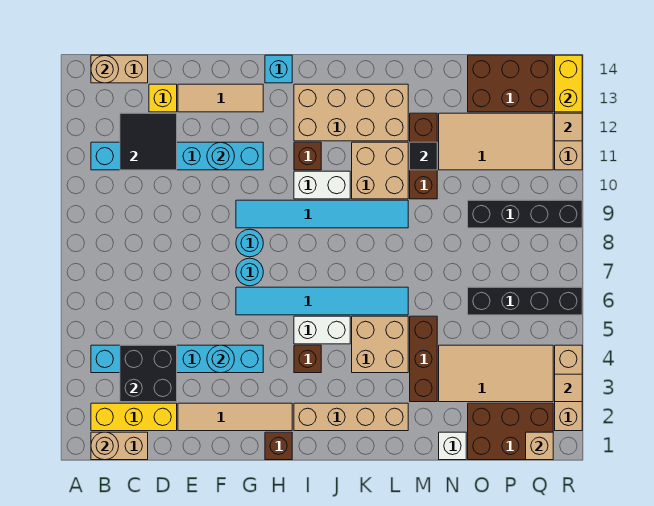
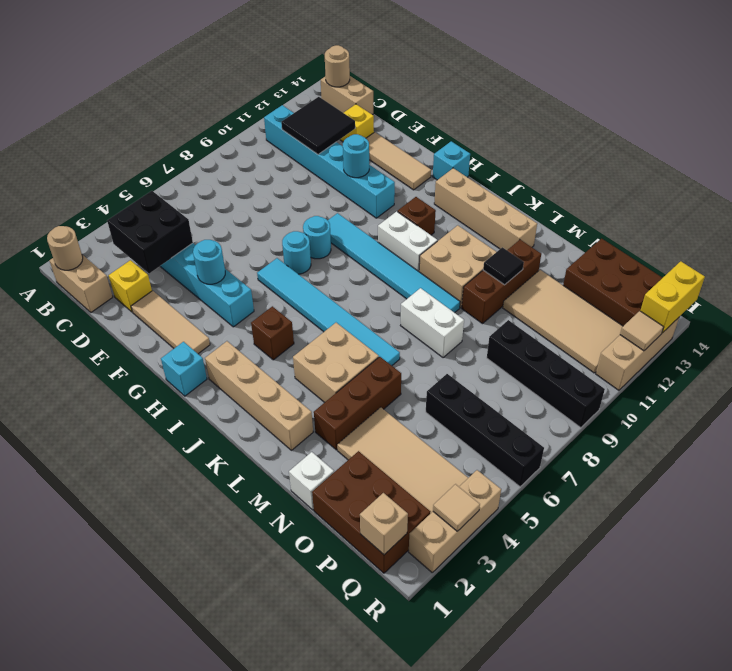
yellow 1x3 brick [91,403,177,431] -> yellow 1x1 brick [109,260,152,312]
tan 1x4 tile [178,403,292,431] -> tan 1x3 tile [131,291,210,354]
brown 1x1 brick [265,432,292,460] -> cyan 1x1 brick [161,342,207,396]
white 1x2 brick [294,316,350,344] -> white 1x2 brick moved to [401,288,464,358]
tan 2x4 brick [294,84,408,141] -> tan 1x4 brick [434,168,537,250]

